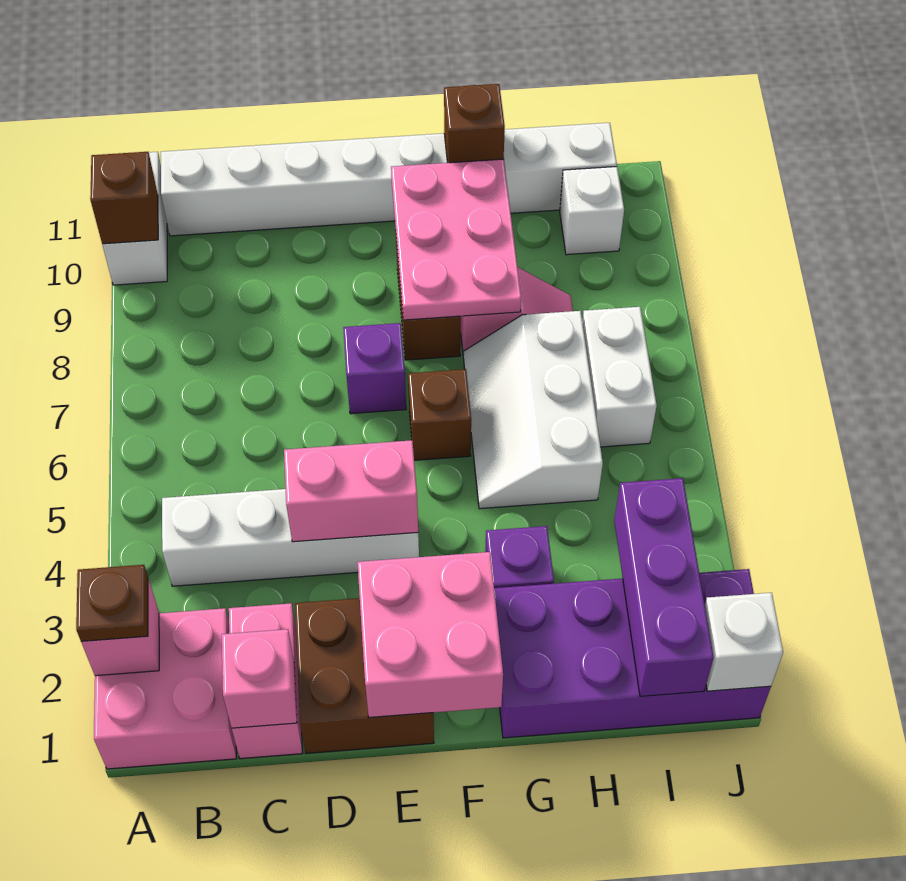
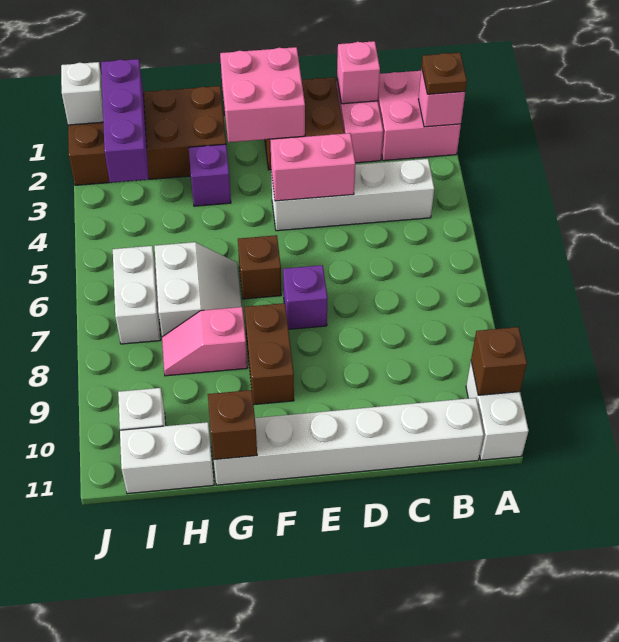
pink 2x3 plate [391,159,521,320] -> none
purple 2x4 brick [494,569,771,738] -> brown 2x4 brick [68,86,226,185]
white 2x3 slope [463,311,603,509] -> white 2x2 slope [155,242,242,337]

